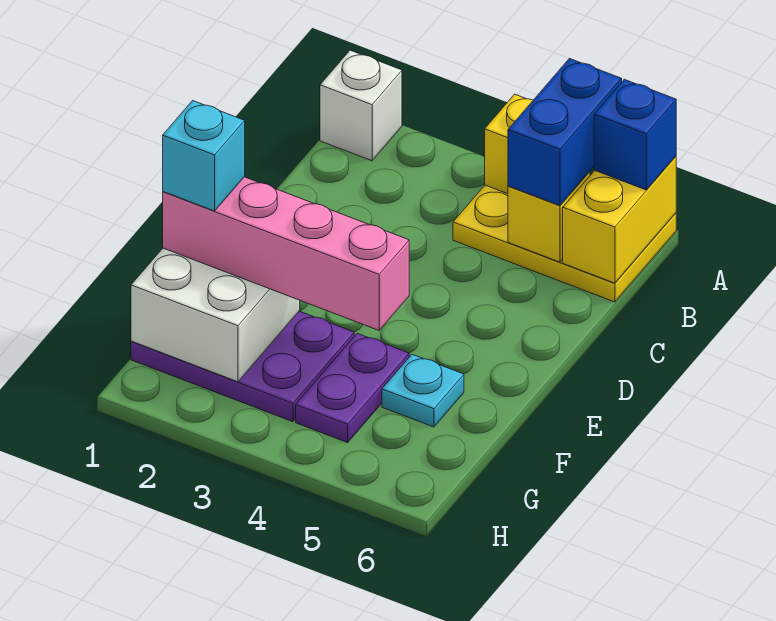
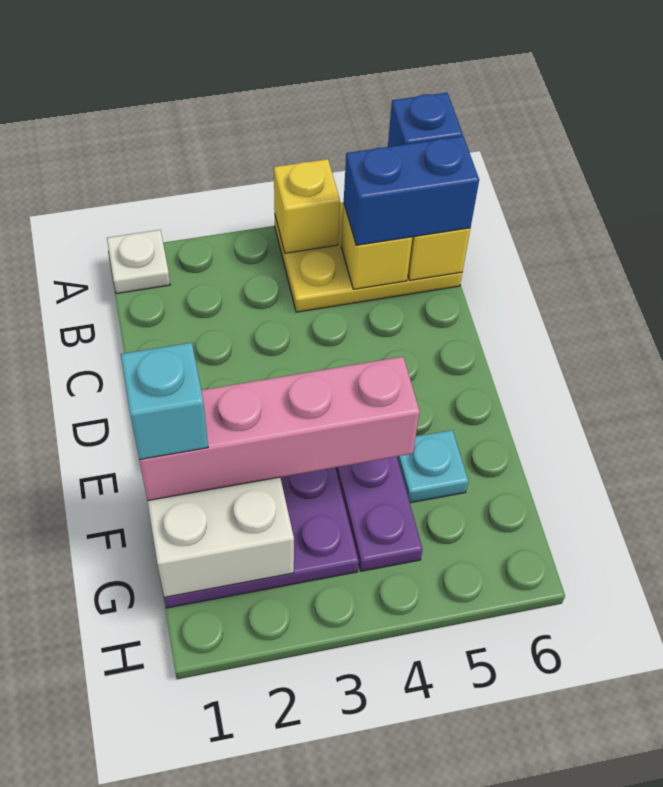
white 1x1 brick [320,50,402,161] -> white 1x1 plate [107,230,170,294]
blue 1x2 brick [508,59,622,205] -> blue 1x2 brick turned to [344,136,479,245]

